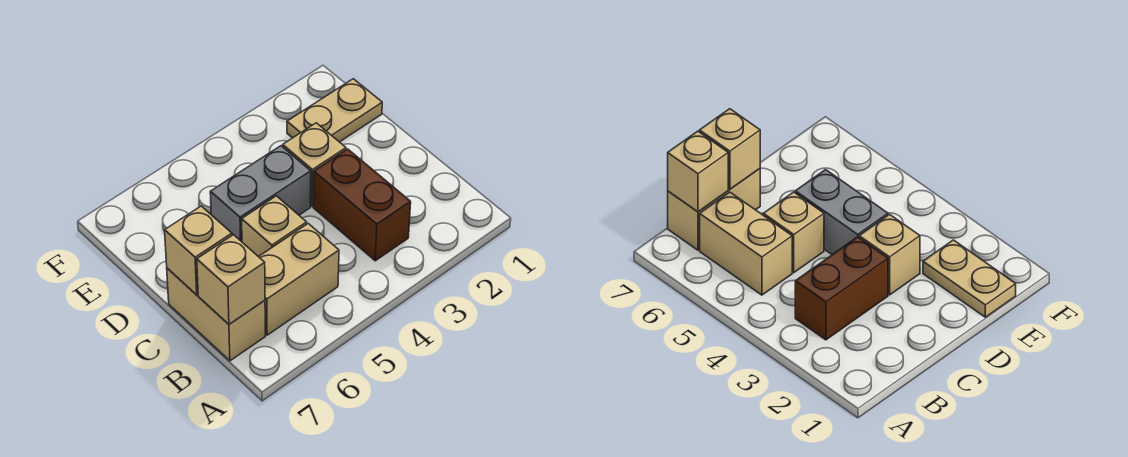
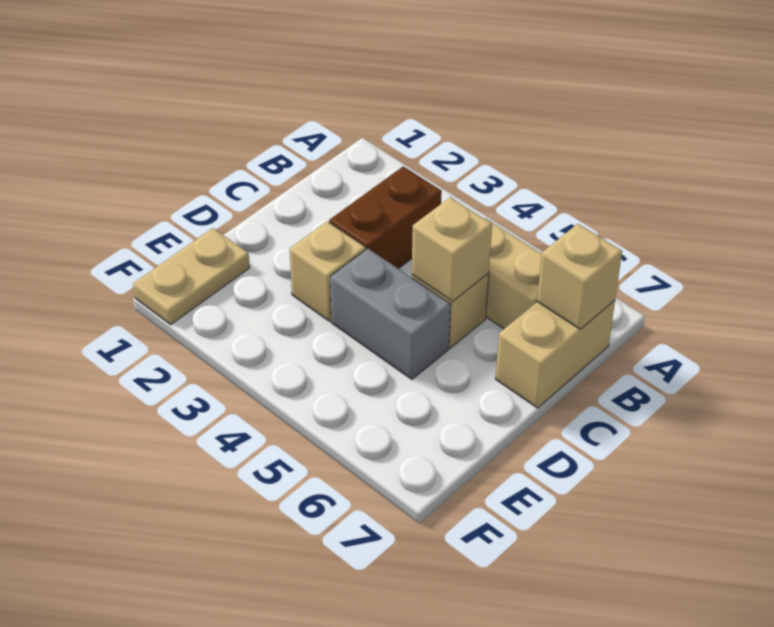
tan 1x1 brick [165,206,232,295] -> tan 1x1 brick moved to [412,197,492,302]
tan 1x2 plate [287,79,382,142] -> tan 1x2 plate turned to [133,228,250,324]

